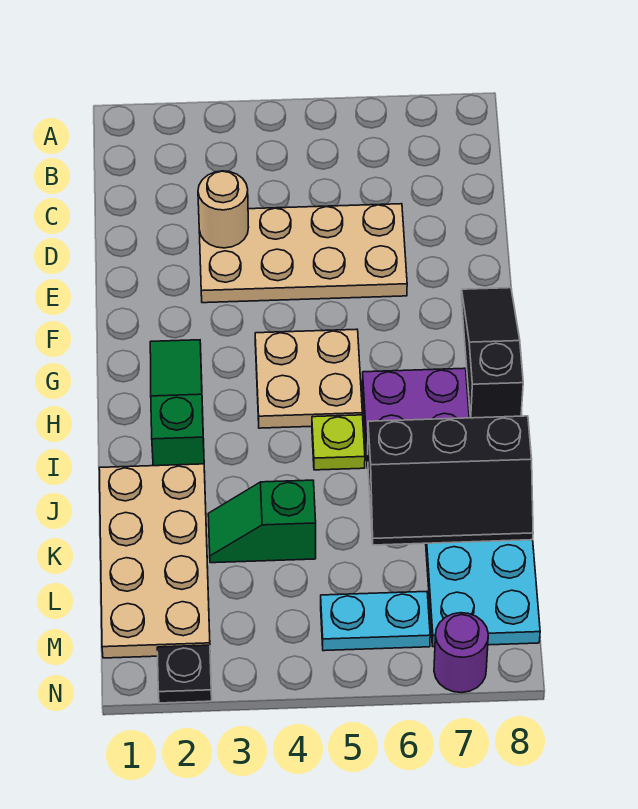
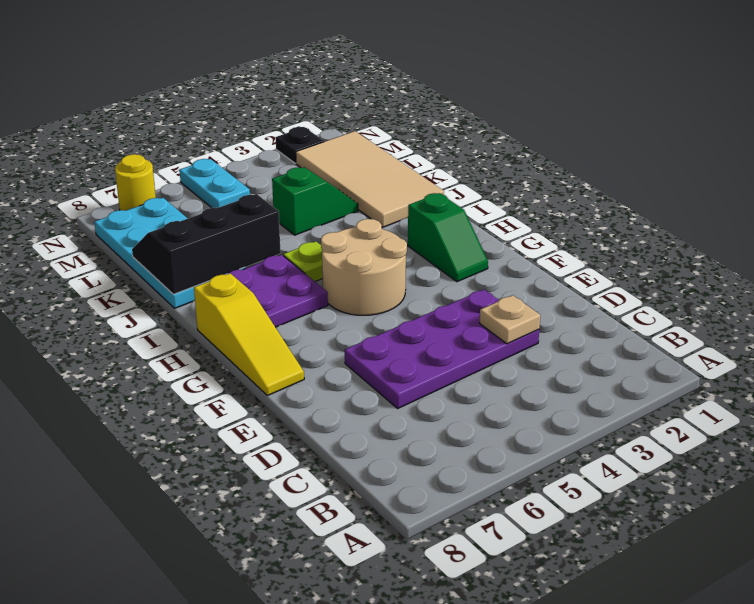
tan 2x4 plate [199,204,407,303] -> purple 2x4 plate [345,290,539,408]
tan 1x1 round brick [198,171,249,248] -> tan 1x1 plate [480,295,541,344]
black 1x3 slope [461,288,523,418] -> yellow 1x3 slope [194,273,304,396]
green 1x3 slope [150,340,204,466] -> green 1x2 slope [408,193,488,282]
tan 2x2 plate [255,329,362,428] -> tan 2x2 round brick [321,219,407,315]
tan 2x4 plate [99,464,210,658] -> tan 2x4 tile [296,131,444,227]
cyan 1x2 plate [321,592,430,651] -> cyan 1x2 plate turned to [180,159,250,208]
purple 1x1 round brick [434,613,488,693] -> yellow 1x1 round brick [115,154,156,211]

